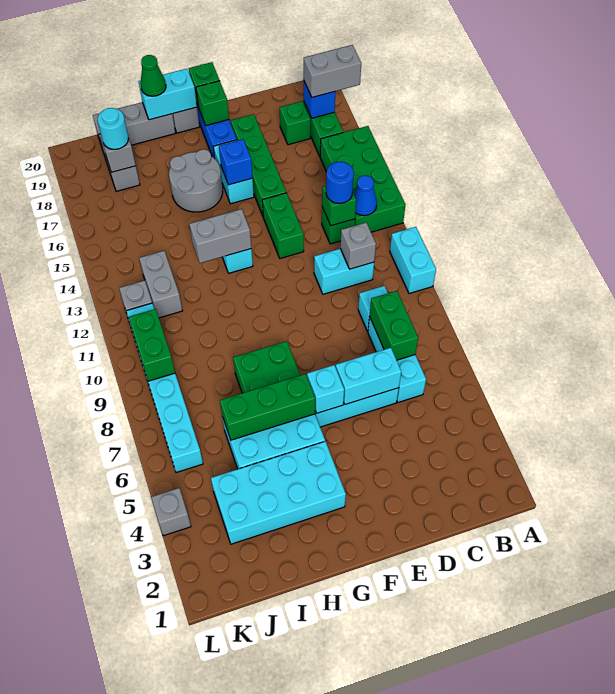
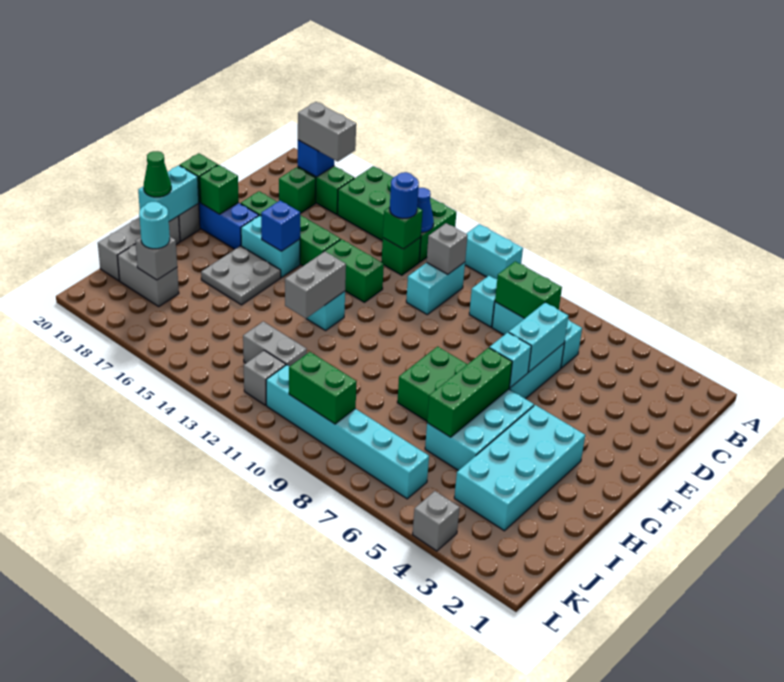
grey 1x2 brick [304,45,361,97] -> grey 1x2 brick turned to [298,102,356,161]
grey 2x2 round brick [169,149,223,212] -> grey 2x2 plate [201,246,281,305]

